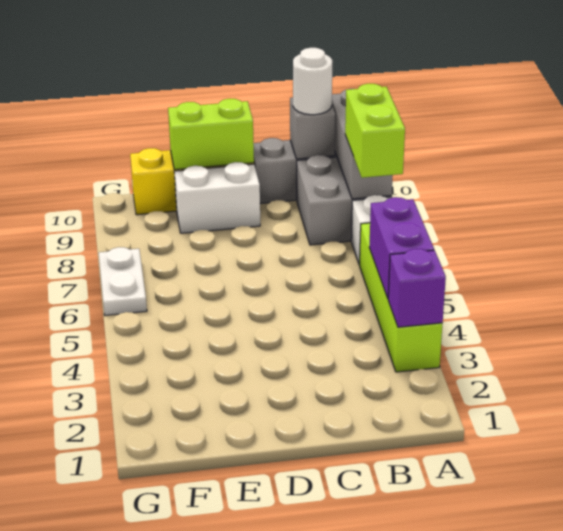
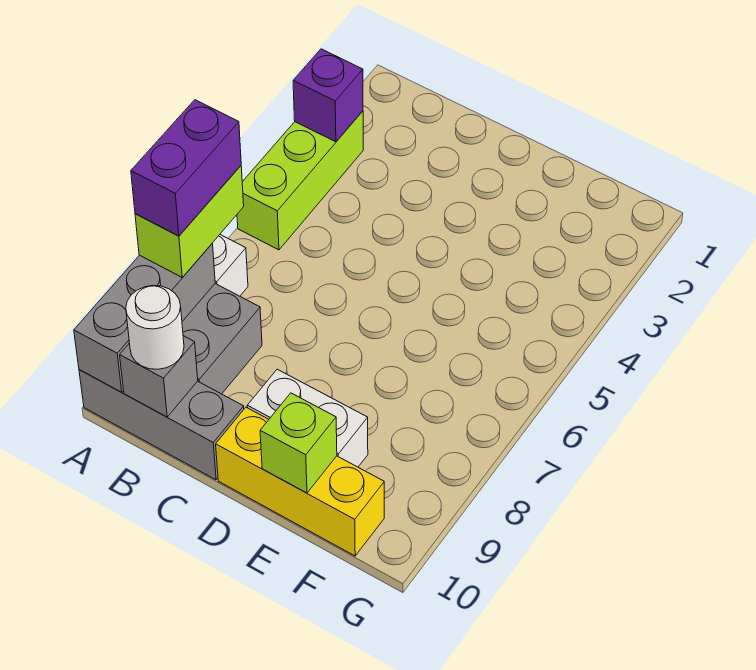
lime 1x4 brick [360,223,443,372] -> lime 1x3 brick [237,111,363,250]
purple 1x2 brick [369,197,434,299] -> purple 1x2 brick moved to [131,100,241,236]
lime 1x2 brick [168,99,254,170] -> lime 1x1 brick [260,393,337,493]
white 1x2 plate [99,247,147,316] -> none

